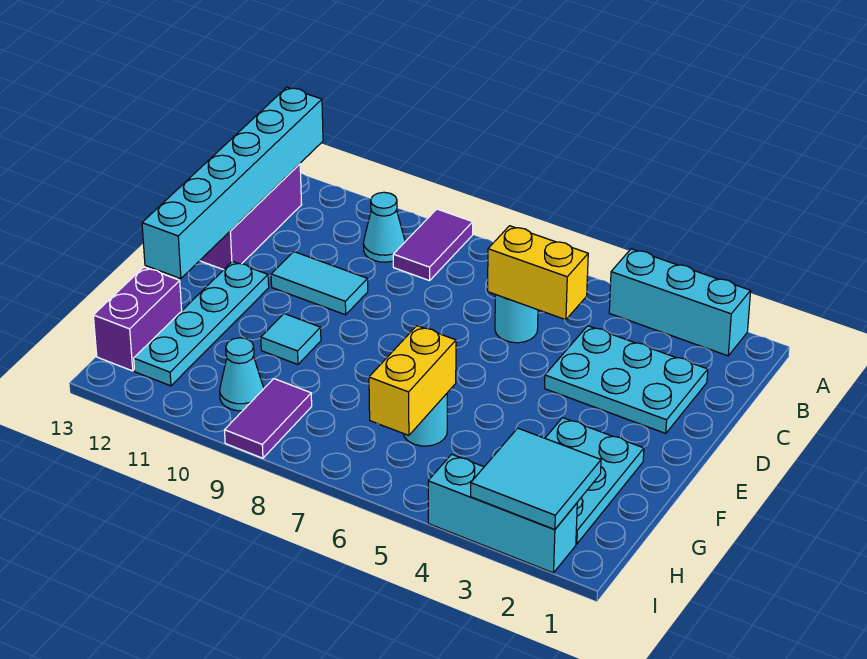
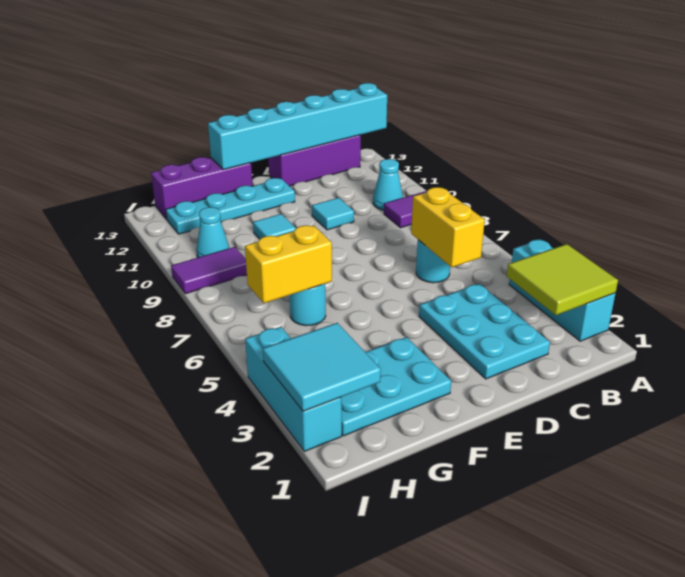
none -> lime 2x2 tile [507,244,618,315]
cyan 1x2 tile [271,252,368,315] -> cyan 1x1 tile [312,198,354,230]
purple 1x2 brick [93,267,182,371] -> purple 1x3 brick [151,157,252,219]

